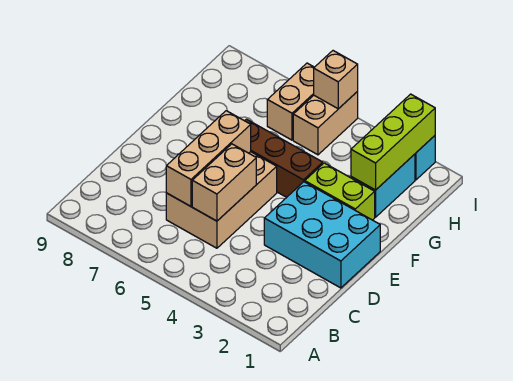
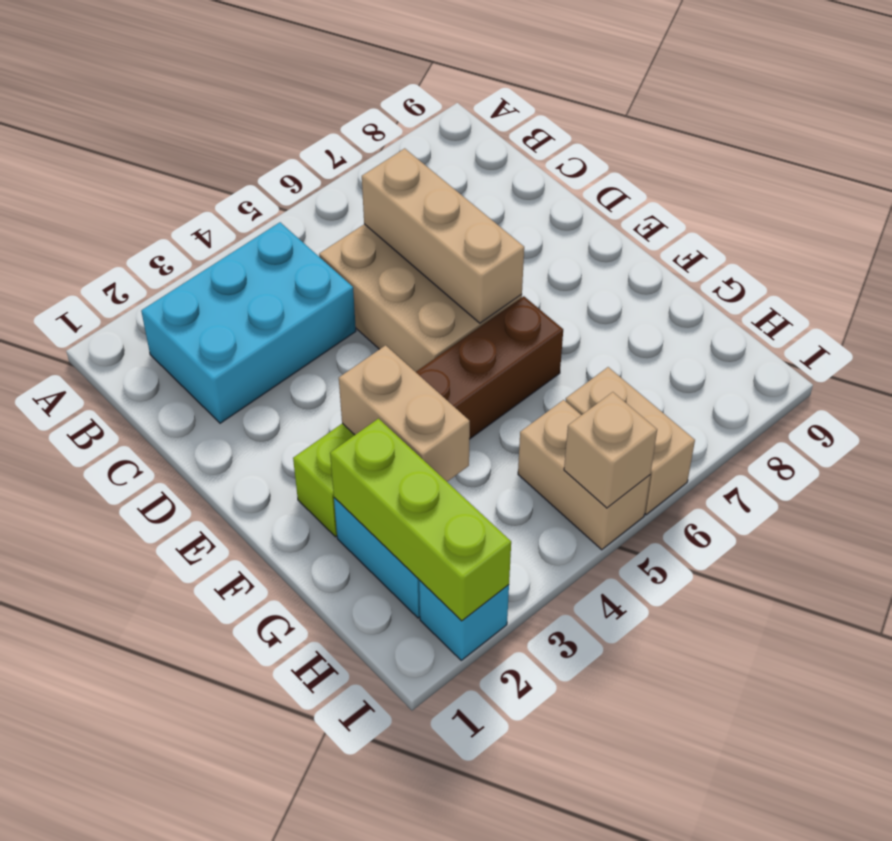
tan 1x2 brick [192,144,256,221] -> tan 1x2 brick moved to [339,345,470,482]
cyan 2x3 brick [264,182,380,288] -> cyan 2x3 brick moved to [141,222,356,423]

